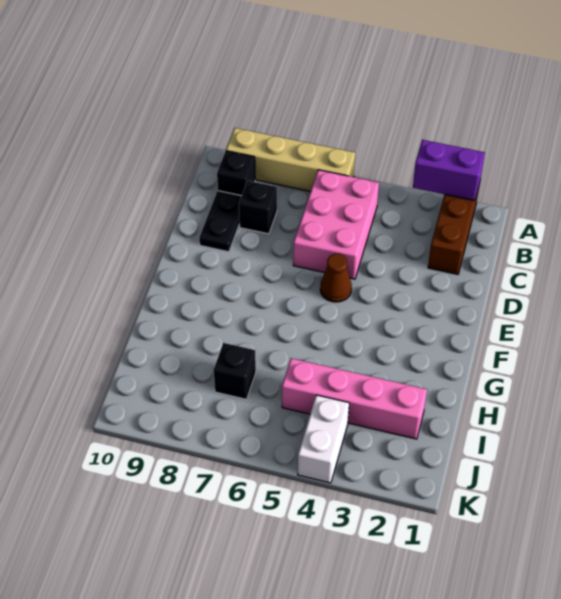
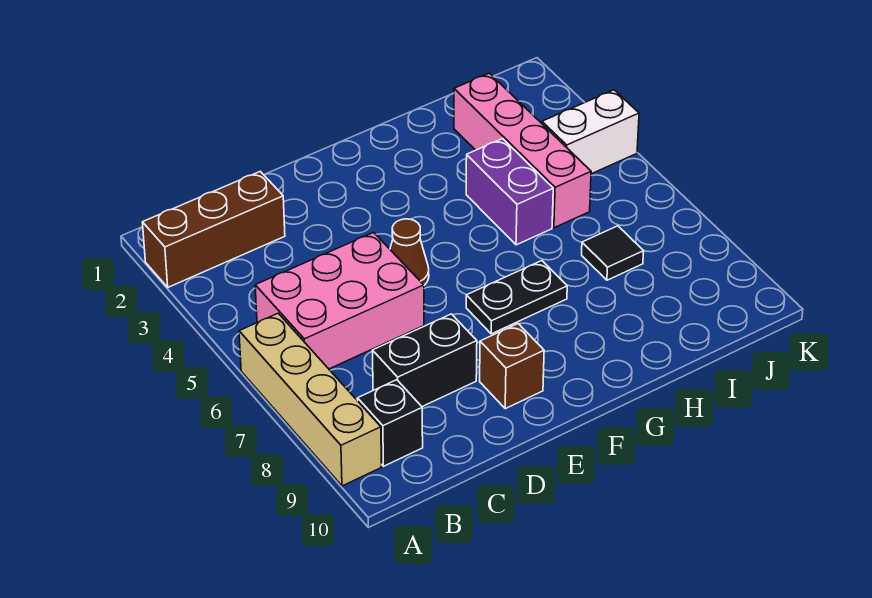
purple 1x2 brick [413,140,485,201] -> purple 1x2 brick moved to [466,139,553,245]
black 1x1 brick [239,181,277,234] -> black 1x2 brick [372,314,477,407]
black 1x2 plate [199,191,241,252] -> black 1x2 plate moved to [466,261,567,334]
none -> brown 1x1 brick [480,324,544,409]
black 1x1 brick [214,343,256,399] -> black 1x1 tile [582,226,644,280]

